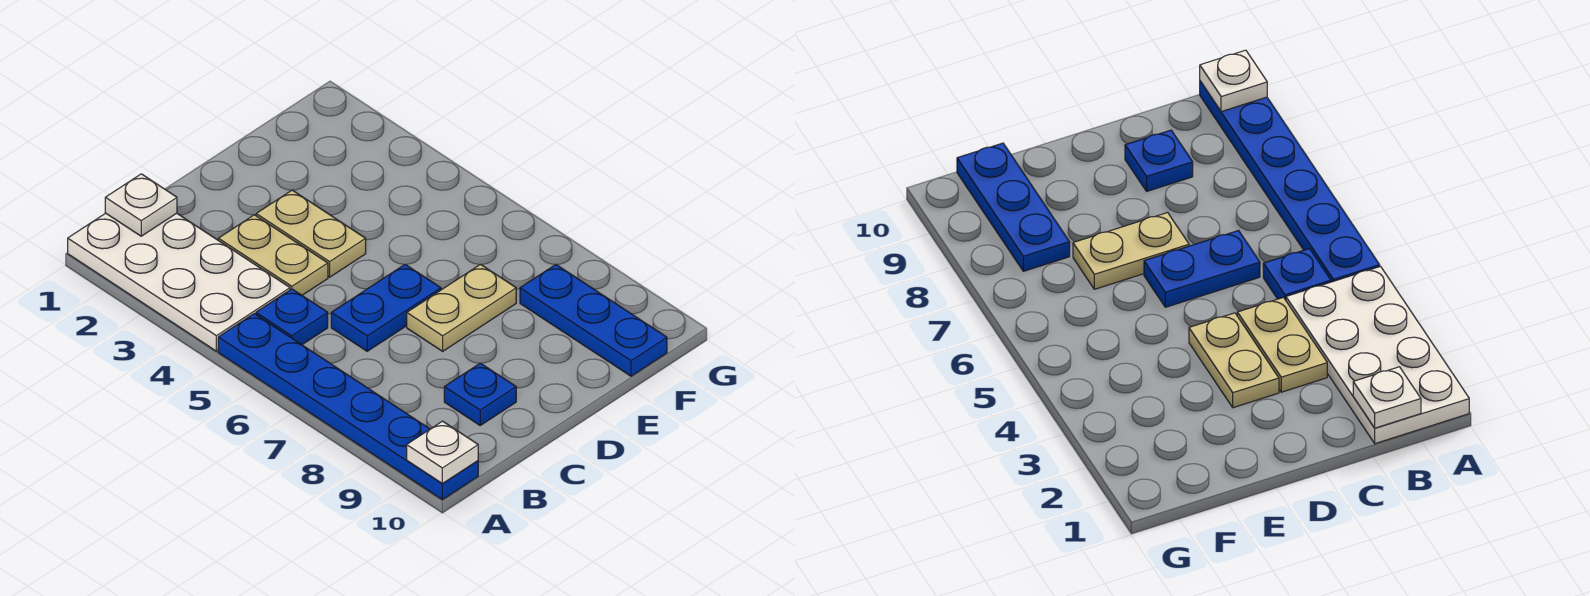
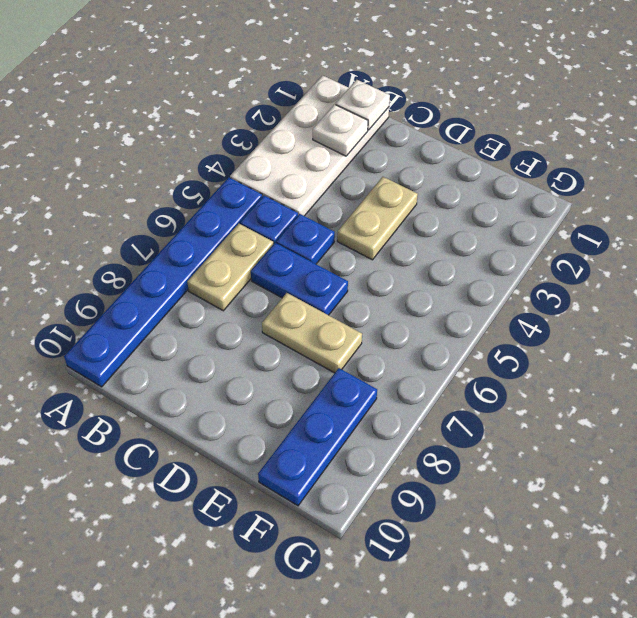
white 1x1 plate [407,421,478,483] -> white 1x1 plate moved to [313,104,368,156]
tan 1x2 plate [218,215,328,295] -> tan 1x2 plate moved to [187,224,273,311]
blue 1x1 plate [444,363,516,425] -> blue 1x1 plate moved to [276,214,335,264]

